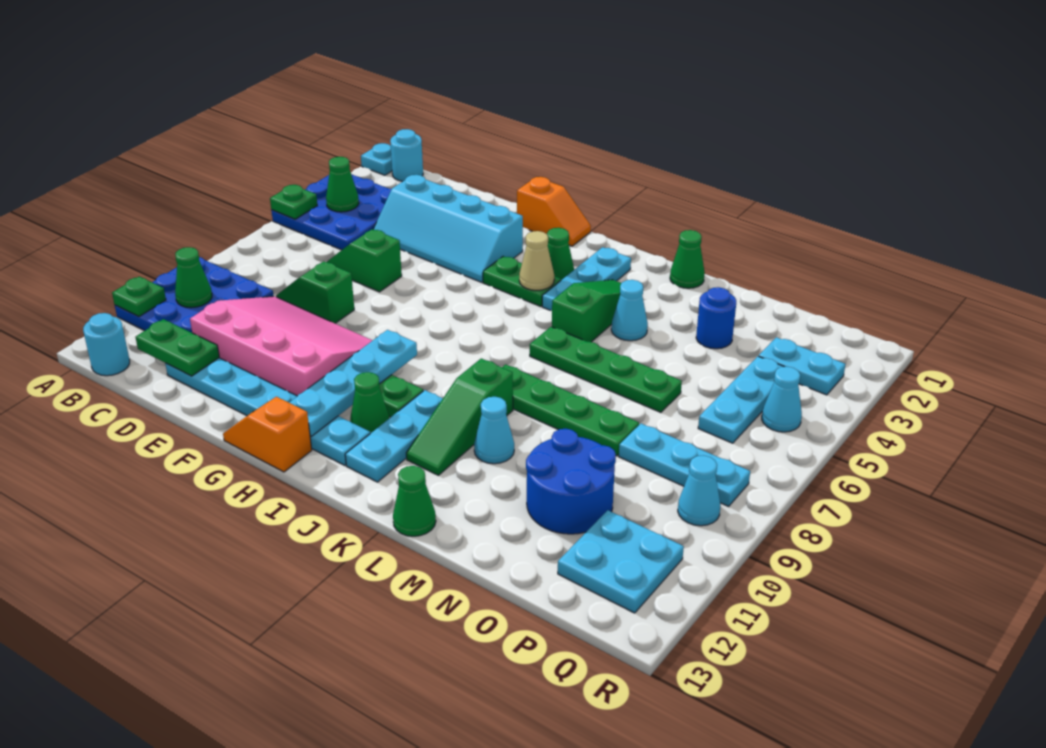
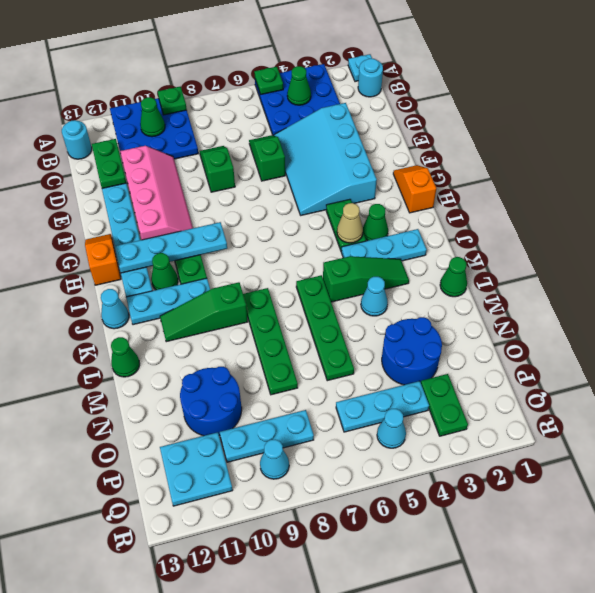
green 1x1 plate [112,277,166,317] -> green 1x1 plate moved to [158,87,187,115]
cyan 2x4 slope [373,175,523,282] -> cyan 3x4 slope [274,103,377,215]
pink 3x4 slope [190,296,373,396] -> pink 2x4 slope [120,146,193,240]
orange 1x2 slope [517,177,591,246] -> orange 1x2 slope turned to [393,165,436,213]
cyan 1x1 cone [474,397,514,464] -> cyan 1x1 cone moved to [101,289,129,329]
blue 1x1 round brick [696,287,736,349] -> blue 2x2 round brick [382,317,442,385]
cyan 1x3 plate [619,424,750,506] -> cyan 1x3 plate turned to [220,410,314,462]
cyan 1x2 plate [759,337,846,395] -> green 1x2 plate [421,374,468,436]

